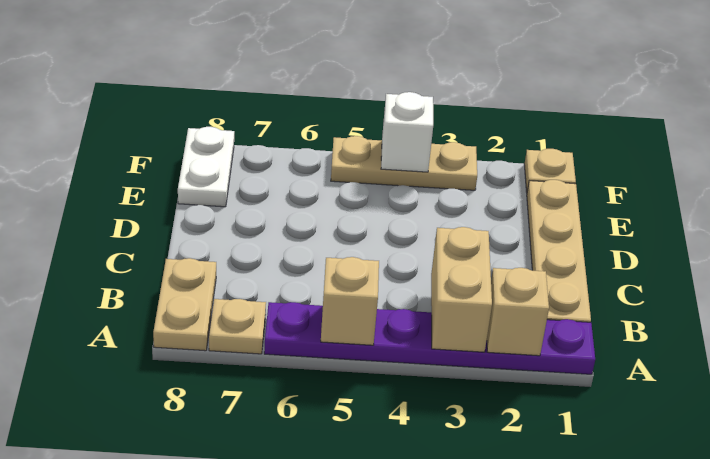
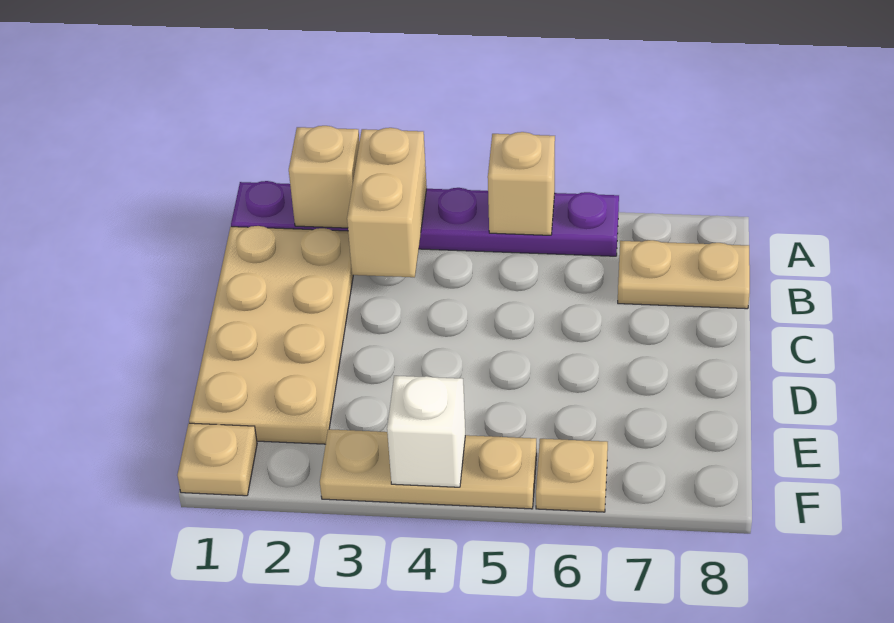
tan 1x1 plate [209,299,266,354] -> tan 1x1 plate moved to [536,439,608,512]
tan 1x2 plate [153,258,216,351] -> tan 1x2 plate turned to [618,240,750,309]
tan 1x4 plate [527,180,591,322] -> tan 2x4 plate [189,226,353,444]
white 1x2 plate [178,127,234,207] -> none

